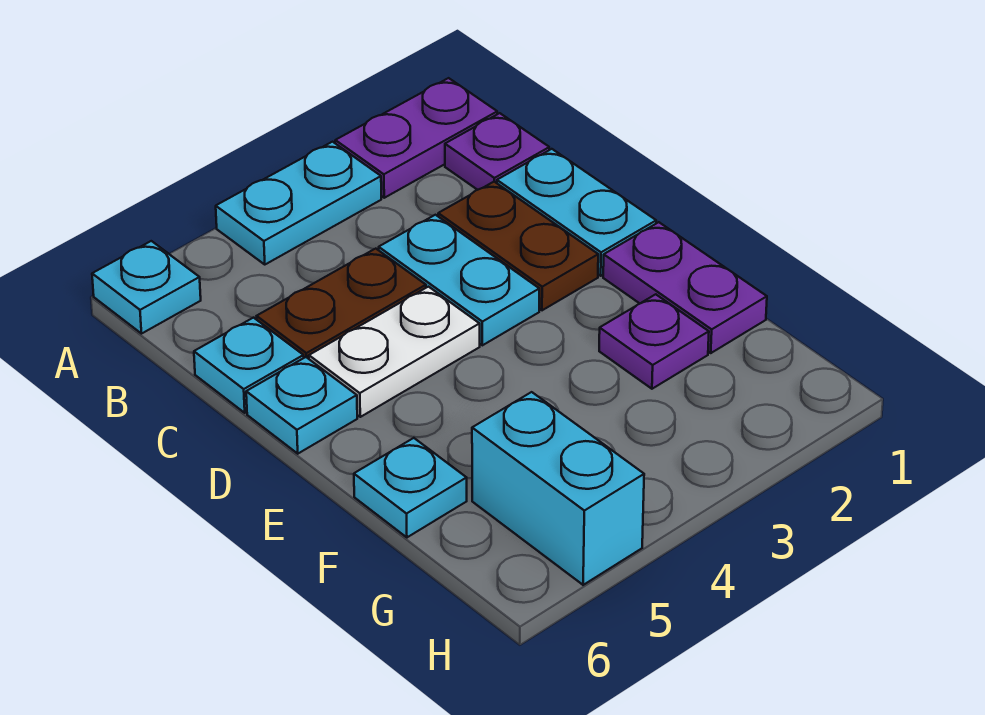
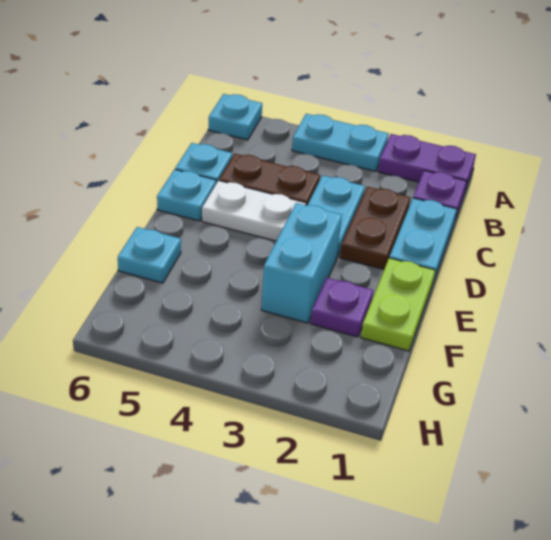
purple 1x2 plate [603,222,767,353] -> lime 1x2 plate [361,258,435,351]
cyan 1x2 brick [472,392,644,585] -> cyan 1x2 brick moved to [261,203,342,323]

